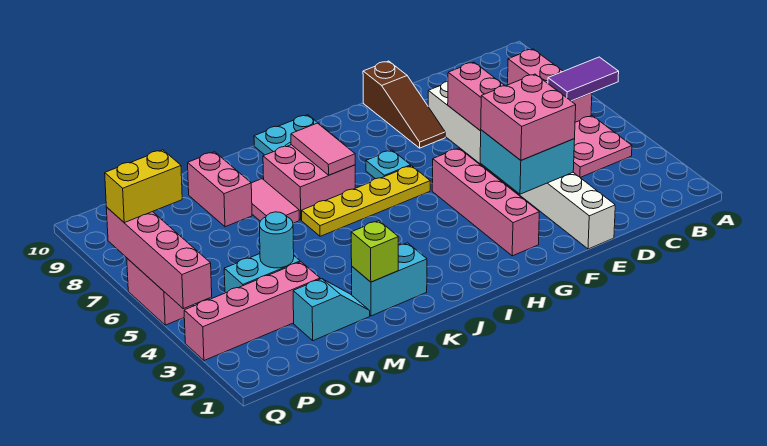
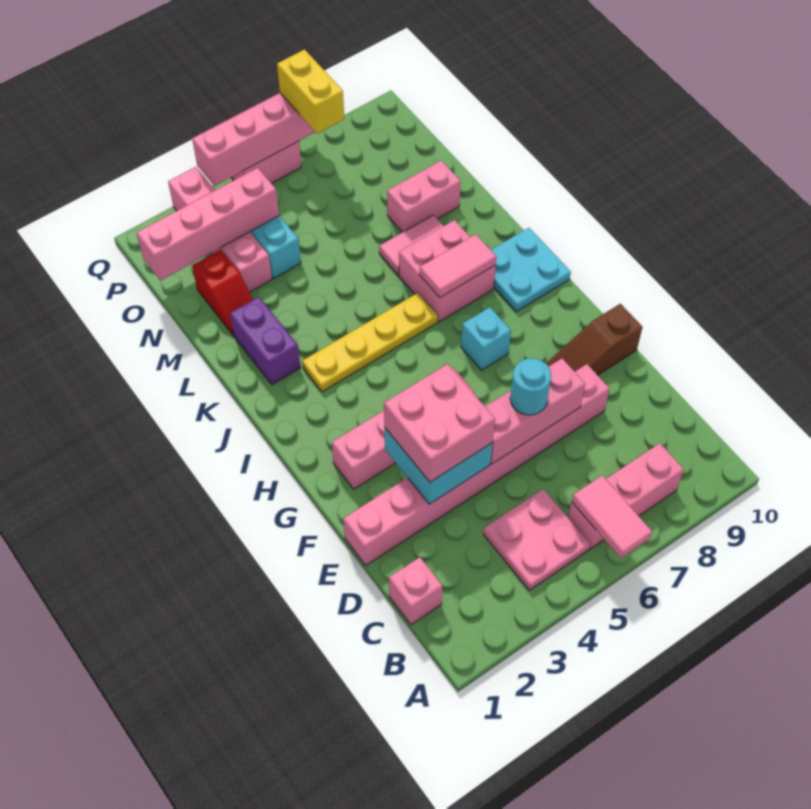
purple 1x2 tile [548,57,619,101] -> pink 1x2 tile [572,475,652,558]
none -> pink 1x1 brick [389,557,442,625]
white 1x8 brick [428,82,615,249] -> pink 1x8 brick [343,364,609,565]
yellow 1x4 plate [302,166,430,236] -> yellow 1x4 plate turned to [302,293,438,392]
cyan 1x1 plate [366,150,411,179] -> cyan 1x1 brick [461,307,511,370]
cyan 1x2 brick [352,243,427,316] -> purple 1x2 brick [230,297,300,385]
lime 1x1 brick [351,221,398,282] -> none
cyan 1x2 slope [293,279,370,341] -> red 1x2 slope [192,250,253,336]
cyan 1x1 round brick [259,212,294,268] -> cyan 1x1 round brick moved to [510,358,551,415]
none -> pink 1x4 brick [137,168,279,281]

